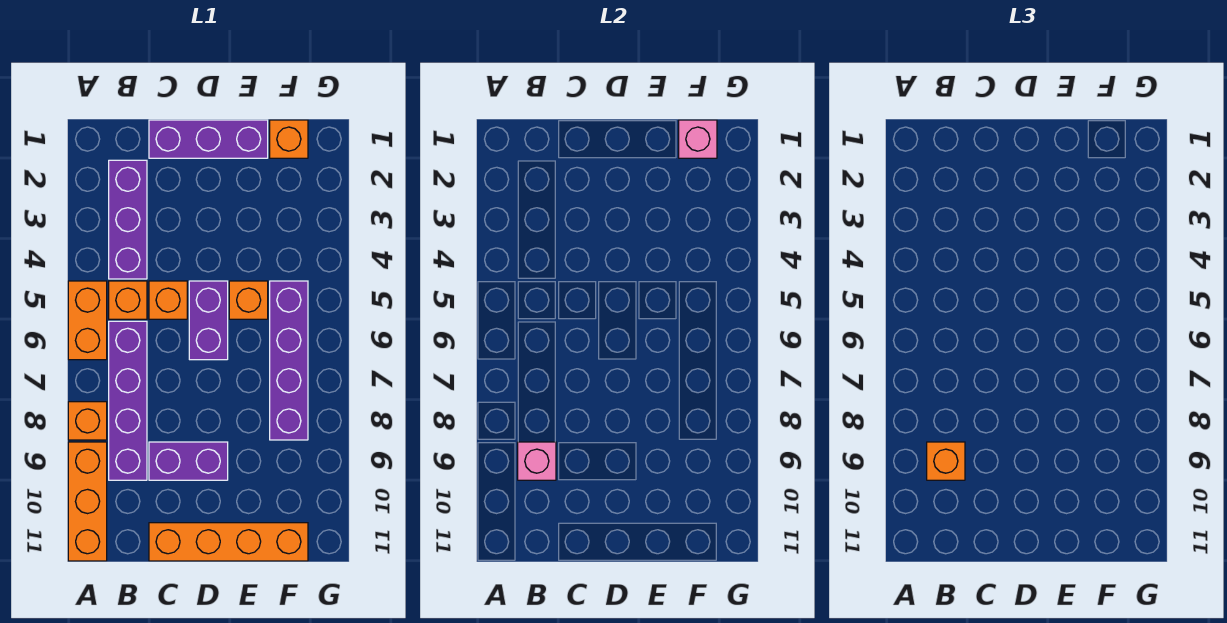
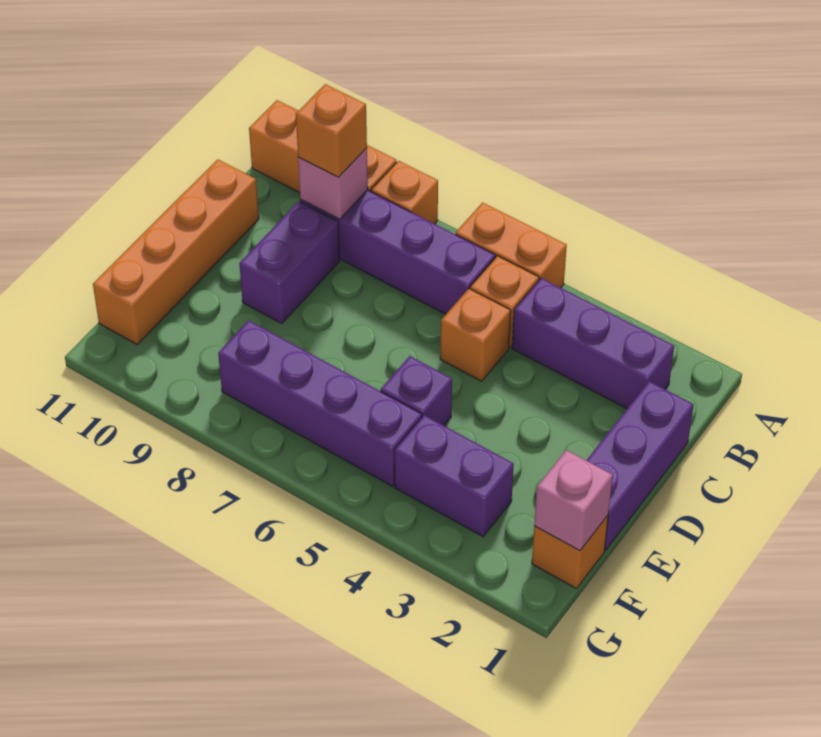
purple 1x2 brick [189,281,228,360] -> purple 1x2 brick moved to [395,415,514,536]
orange 1x1 brick [229,281,268,319] -> purple 1x1 brick [381,356,452,425]

